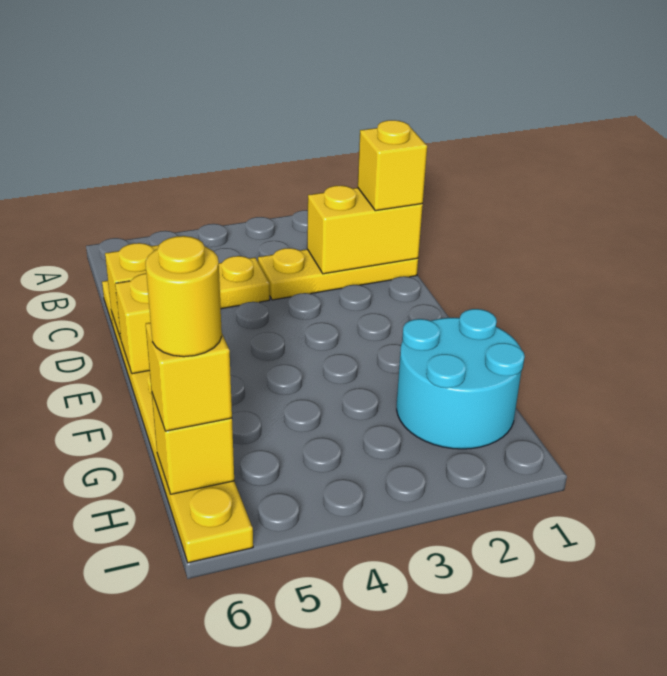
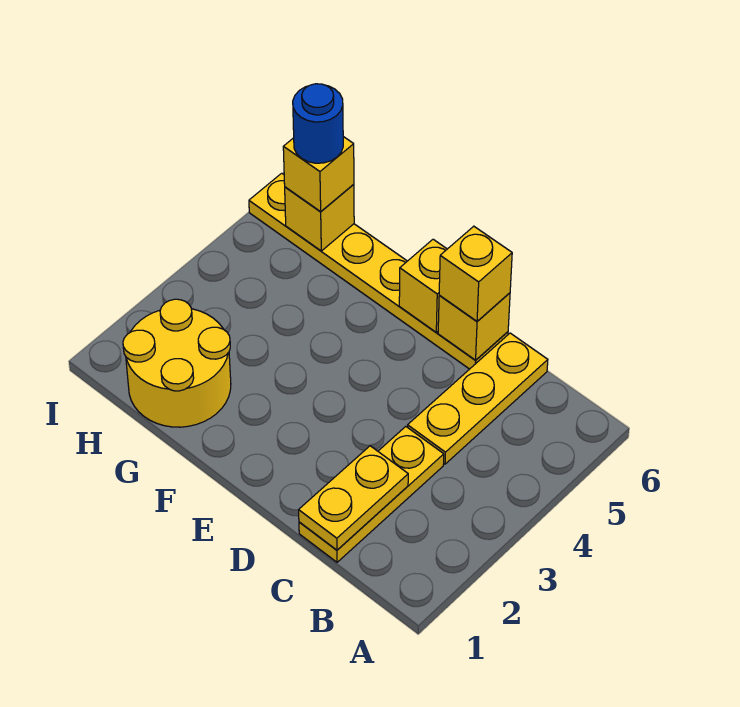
yellow 1x2 brick [307,185,423,274] -> yellow 1x2 plate [299,446,408,550]
yellow 1x1 brick [358,120,427,211] -> yellow 1x1 brick moved to [439,226,512,321]
cyan 2x2 round brick [397,309,525,449] -> yellow 2x2 round brick [123,299,231,427]
yellow 1x1 round brick [145,236,222,357] -> blue 1x1 round brick [293,84,343,163]

